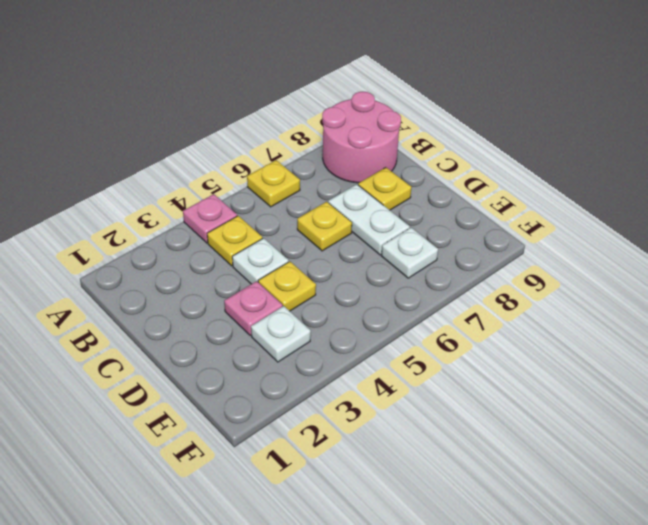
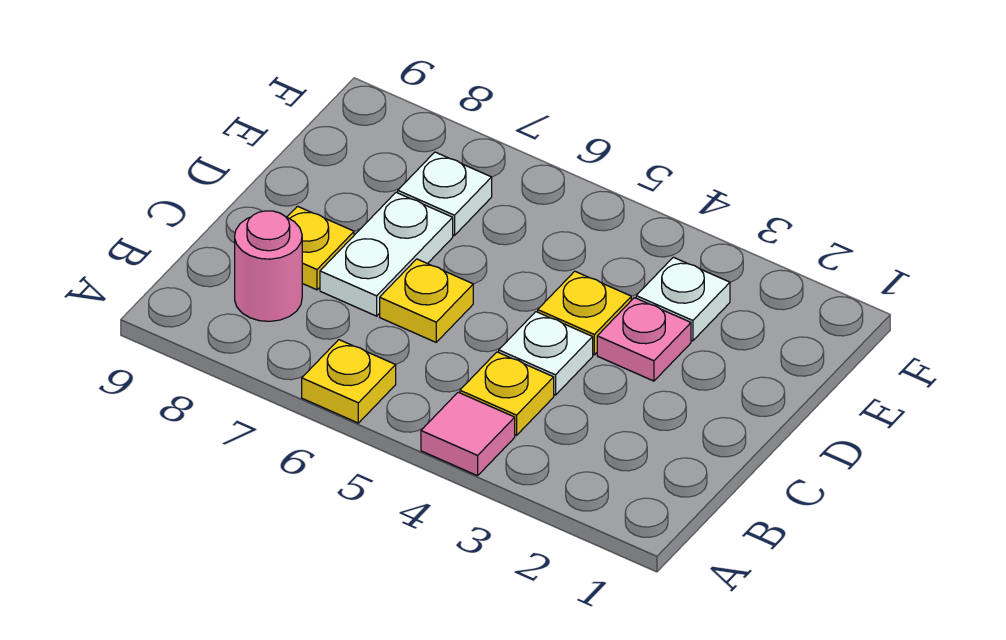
pink 1x1 plate [183,194,237,243] -> pink 1x1 tile [421,392,515,476]
pink 2x2 round brick [322,92,401,183] -> pink 1x1 round brick [235,211,302,321]

